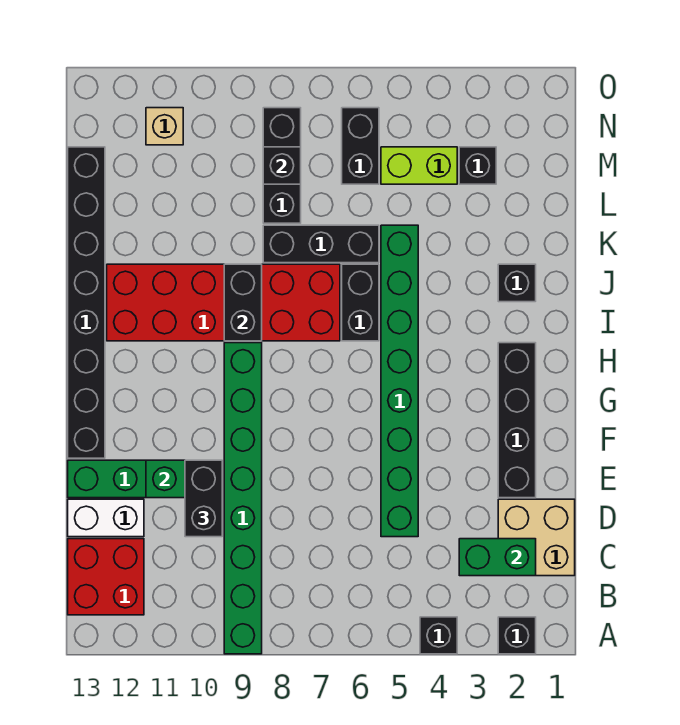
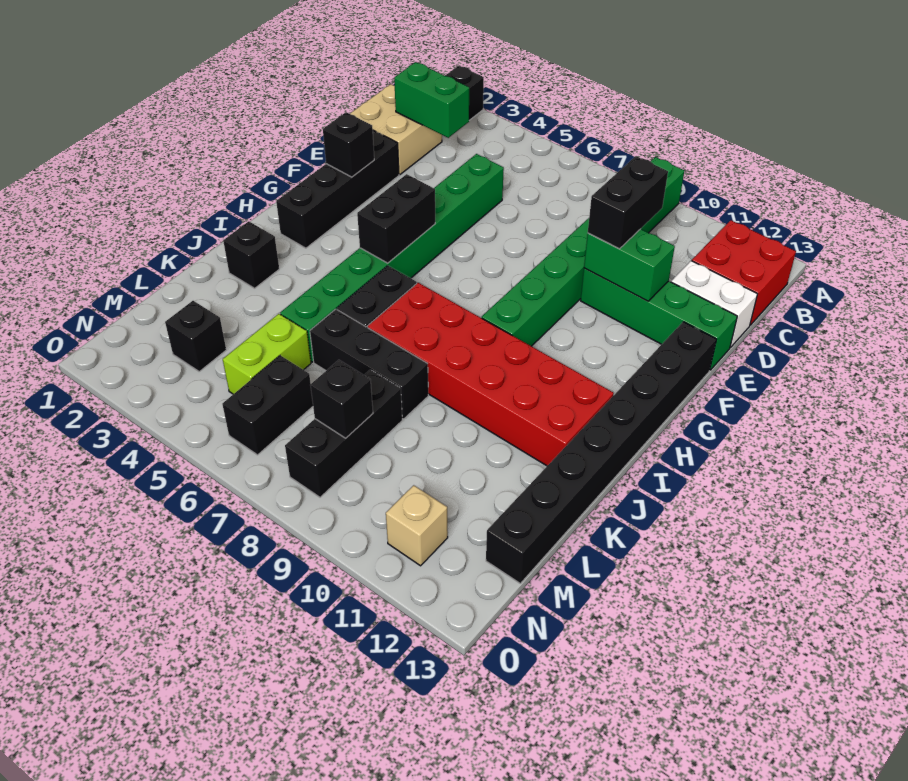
black 1x1 brick [420,617,457,654] -> black 1x1 brick moved to [323,112,374,177]
black 1x2 brick [224,264,262,341] -> black 1x2 brick moved to [357,174,435,263]
lime 1x2 brick [381,147,457,184] -> lime 1x2 brick turned to [223,314,311,394]

